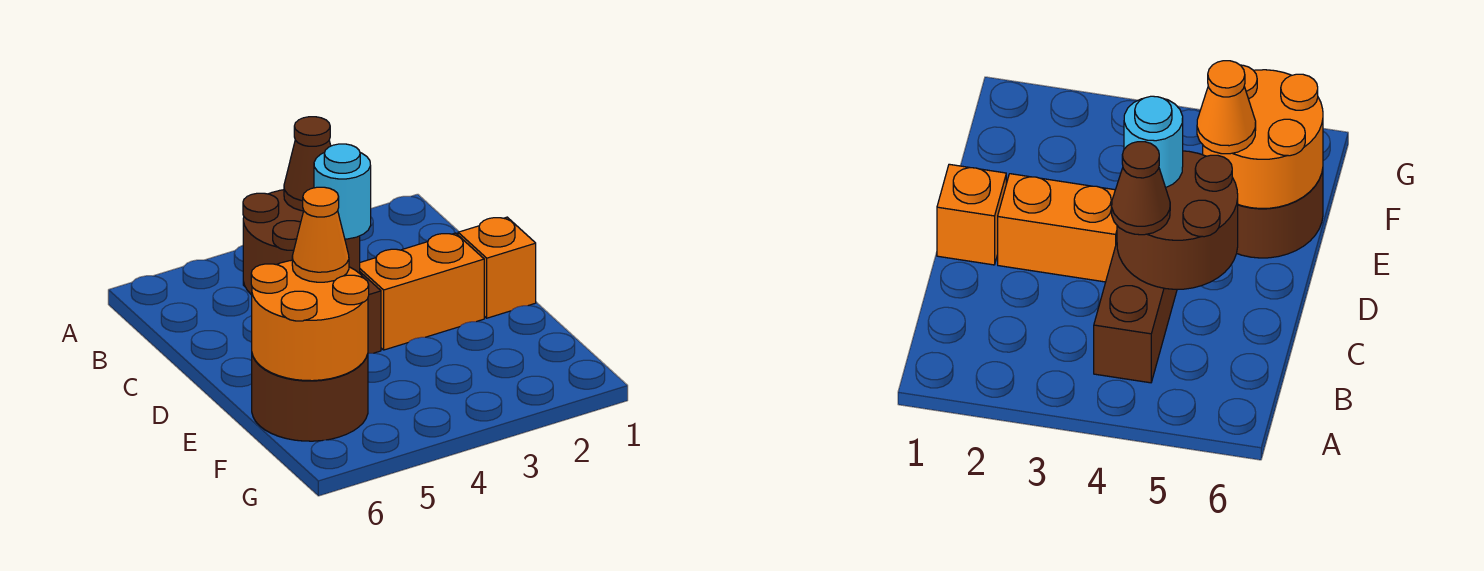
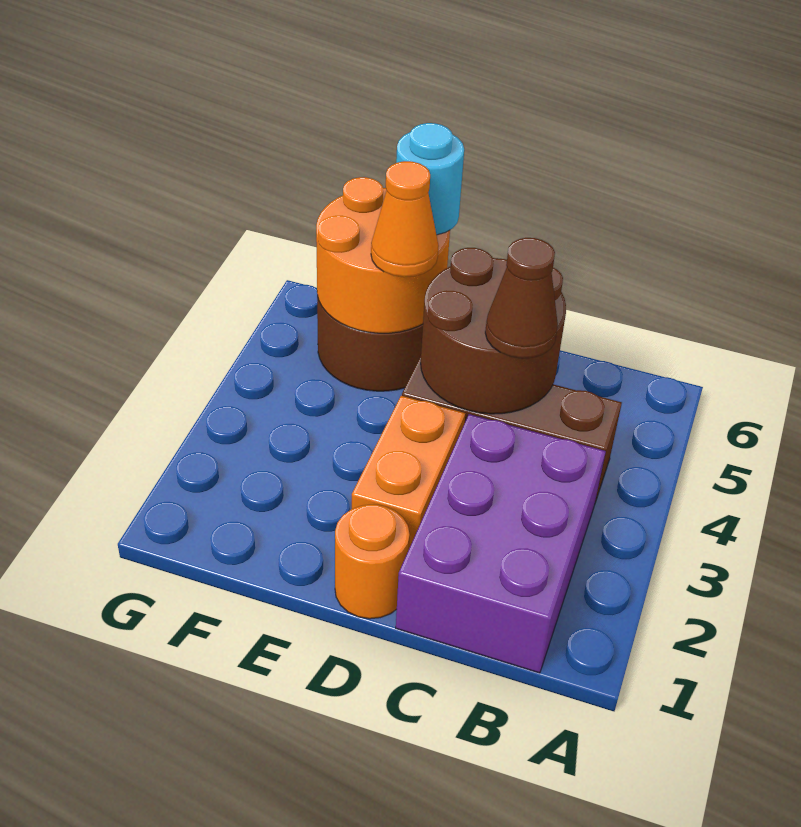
none -> purple 2x3 brick [396,414,606,673]
orange 1x1 brick [458,217,536,318] -> orange 1x1 round brick [335,505,410,619]
cyan 1x1 round brick [314,144,371,239] -> cyan 1x1 round brick moved to [396,123,464,235]

